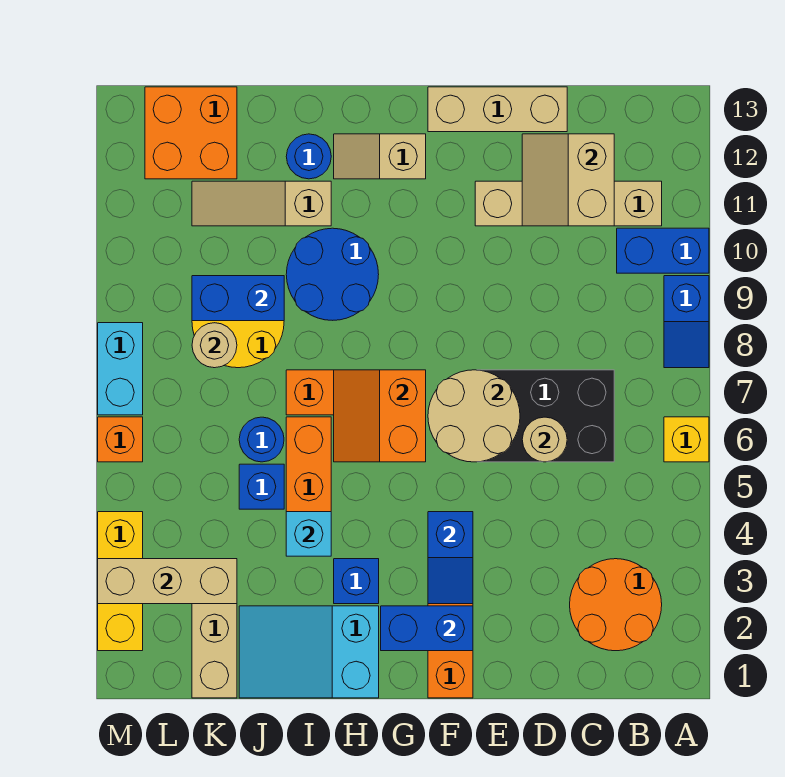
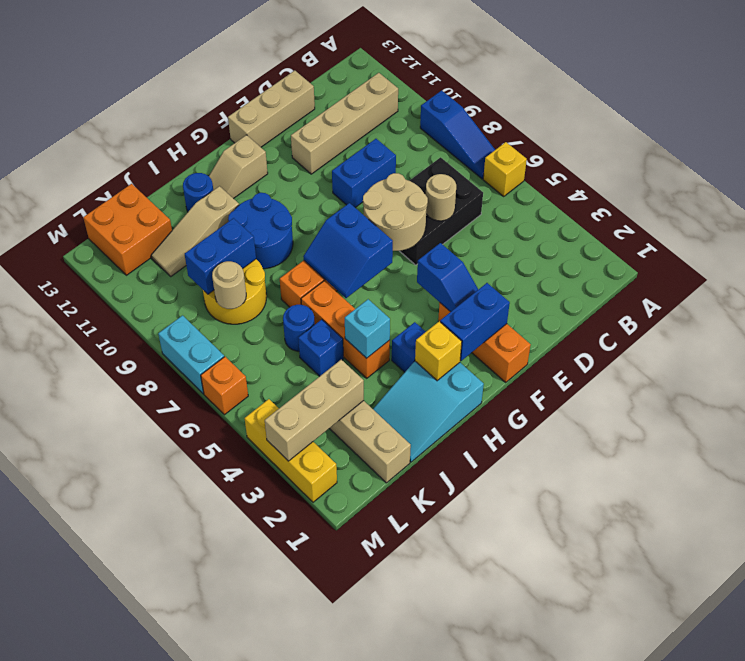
blue 1x2 slope [664,276,709,368] -> blue 1x3 slope [420,90,495,179]
blue 1x2 brick [617,228,709,273] -> blue 1x2 brick moved to [332,139,396,208]
orange 2x2 round brick [570,559,662,651] -> none
tan 2x2 slope [522,134,614,226] -> none
orange 2x2 slope [334,370,426,462] -> blue 2x2 slope [303,203,393,298]
none -> yellow 1x1 brick [415,321,462,381]

